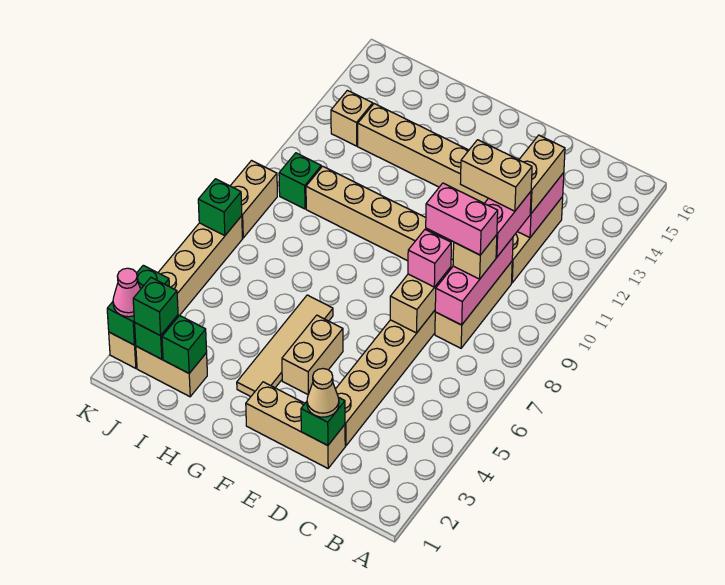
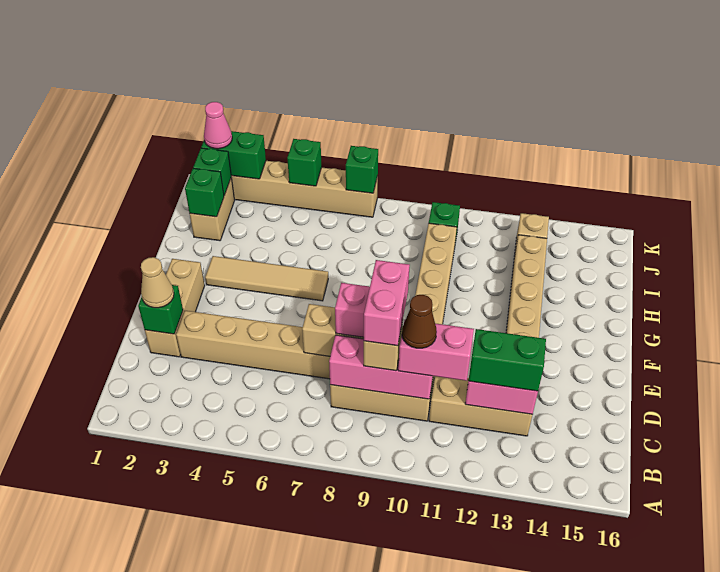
none -> brown 1x1 cone [402,295,437,348]
tan 1x2 brick [460,140,532,211] -> none
tan 1x2 brick [519,135,565,214] -> green 1x2 brick [469,329,546,391]
tan 1x2 brick [282,315,343,394] -> none
green 1x1 brick [133,278,178,336] -> green 1x1 brick moved to [287,139,322,186]
tan 1x2 brick [231,161,277,238] -> none

